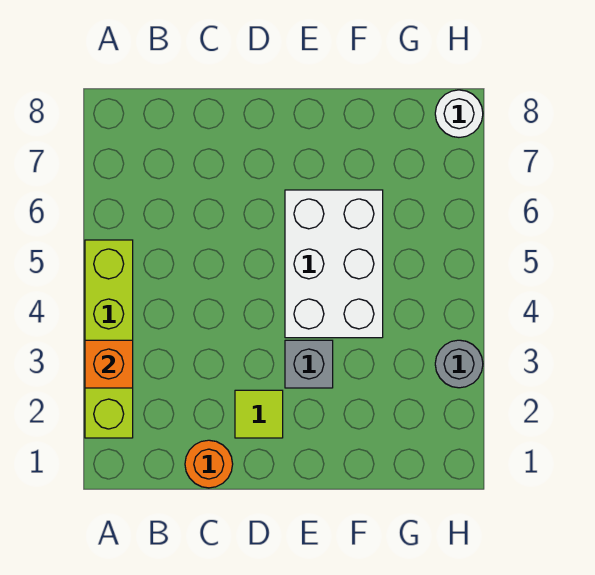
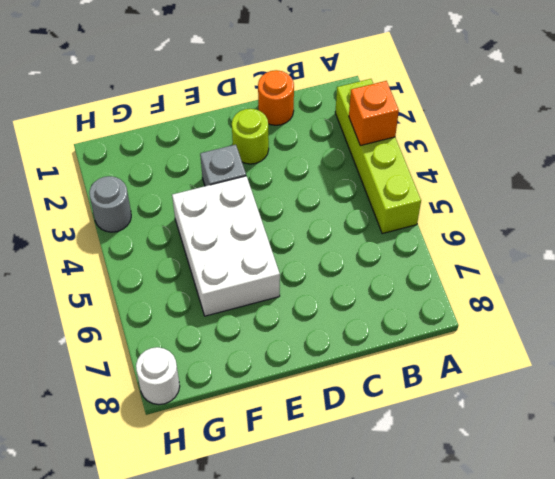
lime 1x1 tile [235,390,283,438] -> lime 1x1 round brick [232,109,269,164]

